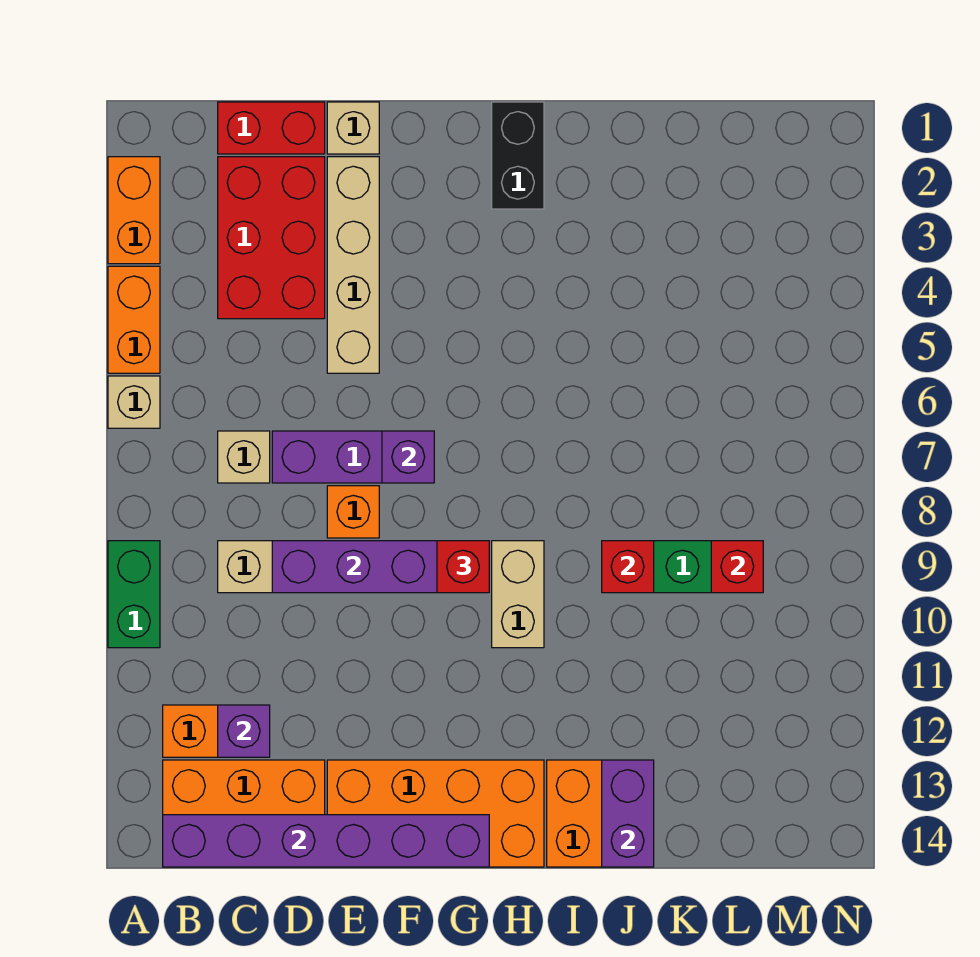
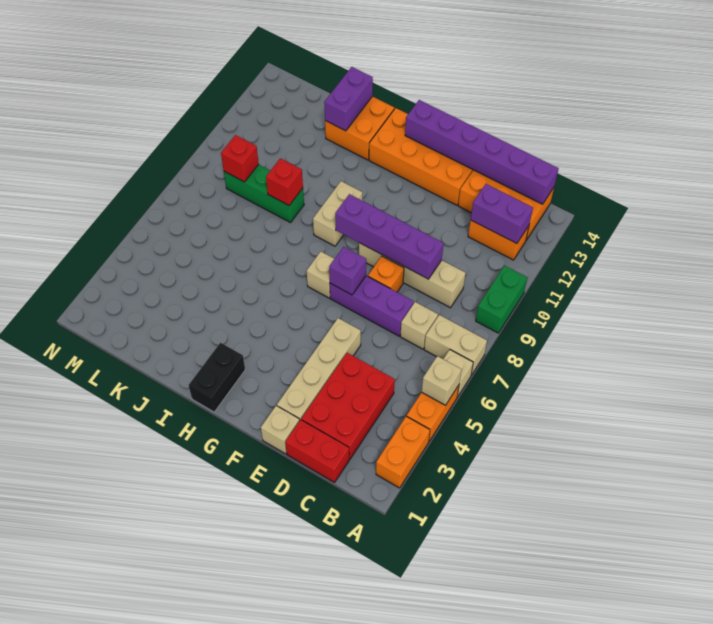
none -> tan 1x1 brick [422,356,462,405]
none -> tan 1x2 brick [424,315,487,375]
purple 1x1 brick [218,705,270,757] -> purple 1x2 brick [471,184,533,244]
none -> tan 1x1 brick [307,251,334,298]
red 1x1 brick [437,541,489,593] -> none

